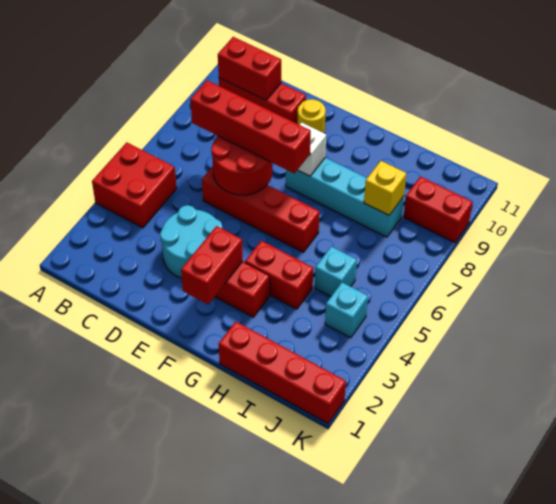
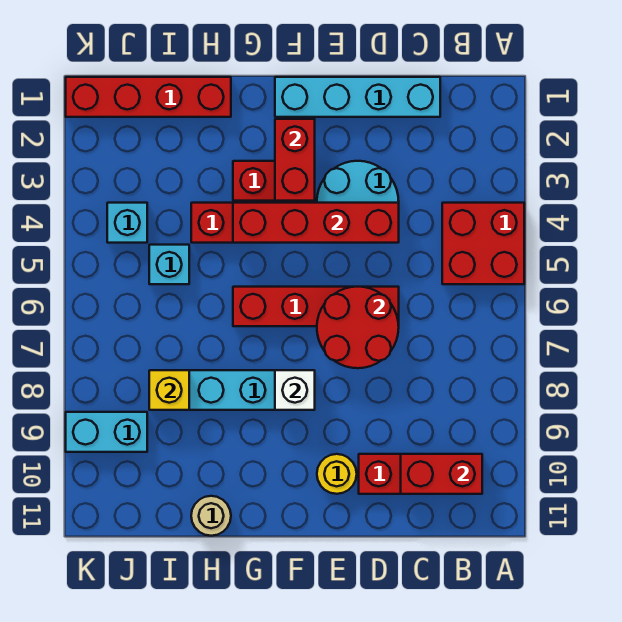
none -> cyan 1x4 brick [275,77,440,117]
red 1x4 brick [190,80,311,173] -> red 1x4 brick moved to [233,203,399,243]
none -> tan 1x1 round brick [191,496,231,536]
red 1x2 brick [404,176,473,243] -> cyan 1x2 brick [66,412,147,452]

